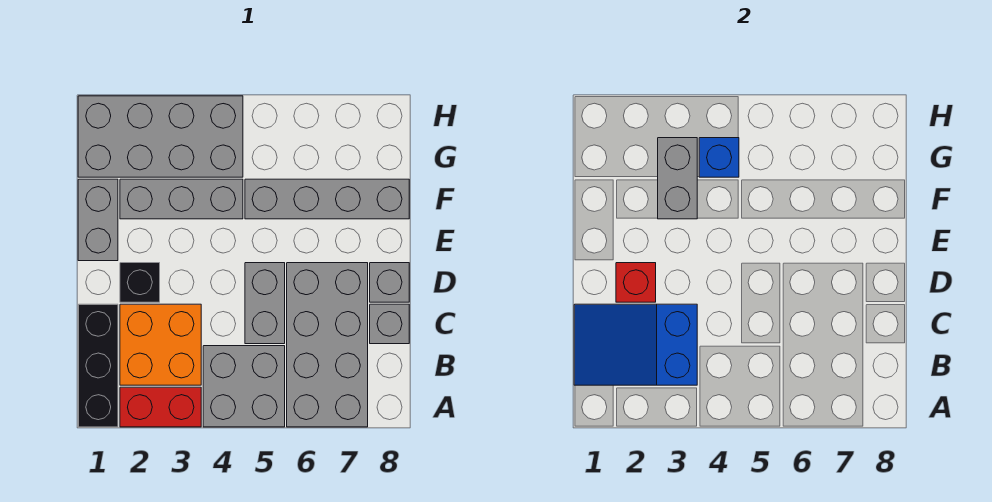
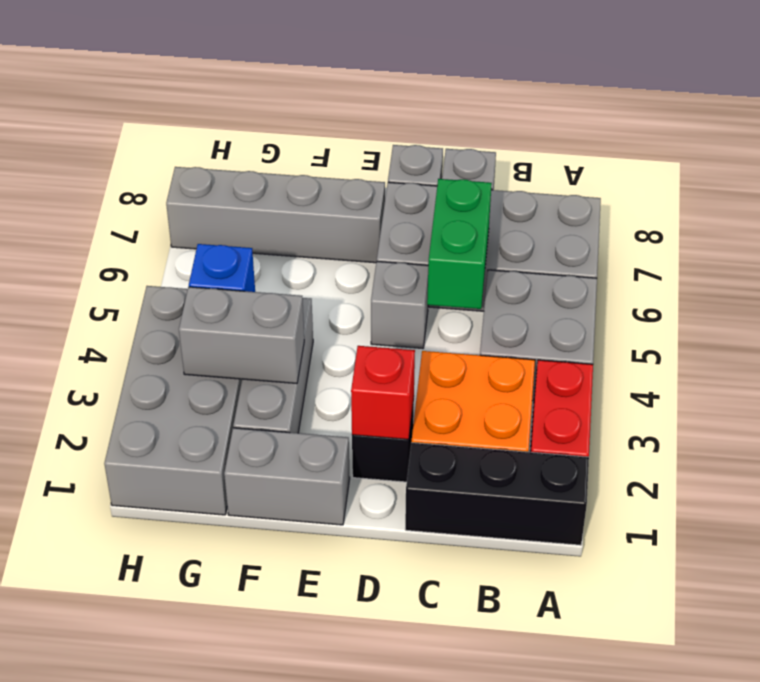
blue 2x3 slope [574,304,697,385] -> none
grey 1x2 brick [245,263,285,344] -> grey 1x1 brick [371,261,428,349]
none -> green 1x2 brick [427,179,492,309]
grey 1x4 brick [245,179,409,219] -> grey 1x4 brick turned to [166,167,385,263]

